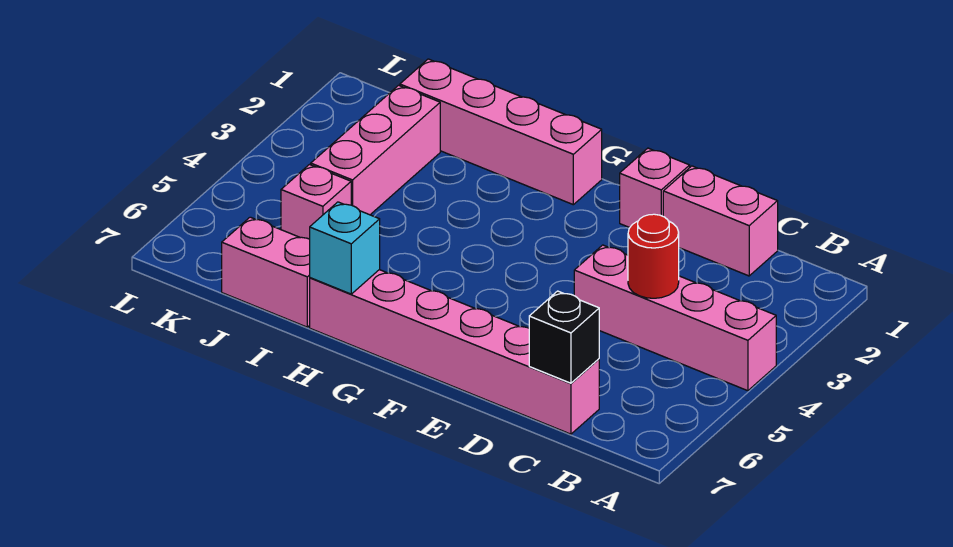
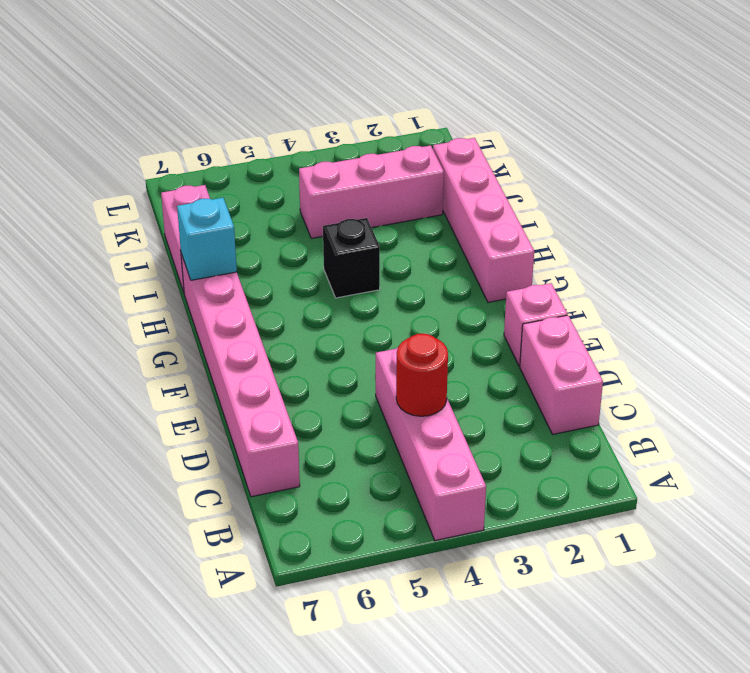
black 1x1 brick [529,291,599,383] -> black 1x1 brick moved to [323,218,380,298]
pink 1x1 brick [281,165,351,239] -> none

